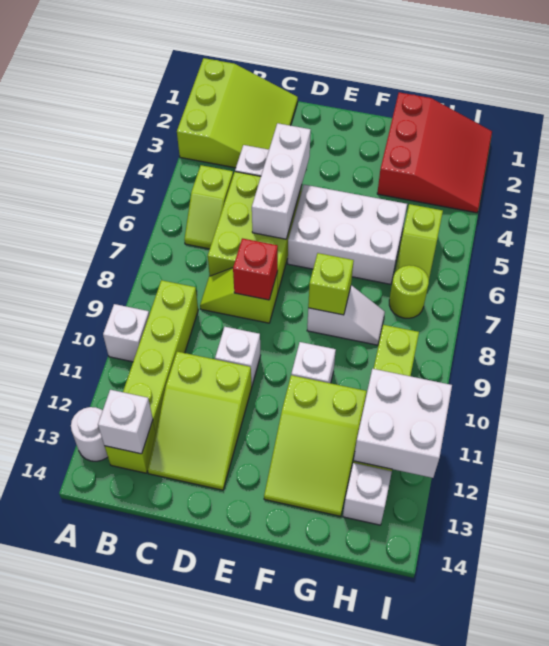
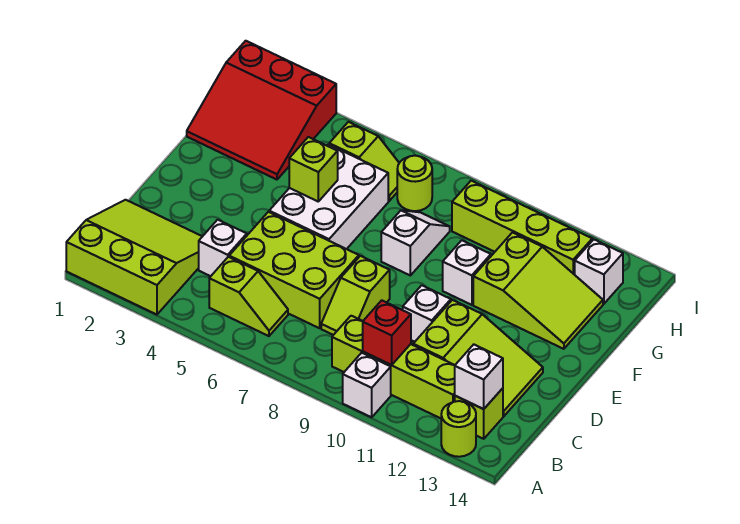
white 1x1 round brick [71,407,108,461] -> lime 1x1 round brick [441,401,476,457]
white 1x3 brick [252,123,311,239] -> none
red 1x1 brick [233,238,278,300] -> red 1x1 brick moved to [363,300,411,365]
lime 1x1 brick [308,253,354,315] -> lime 1x1 brick moved to [289,137,338,201]
red 3x3 slope [377,92,492,213] -> red 3x3 slope turned to [187,41,336,180]
white 2x2 brick [354,369,452,478] -> none

